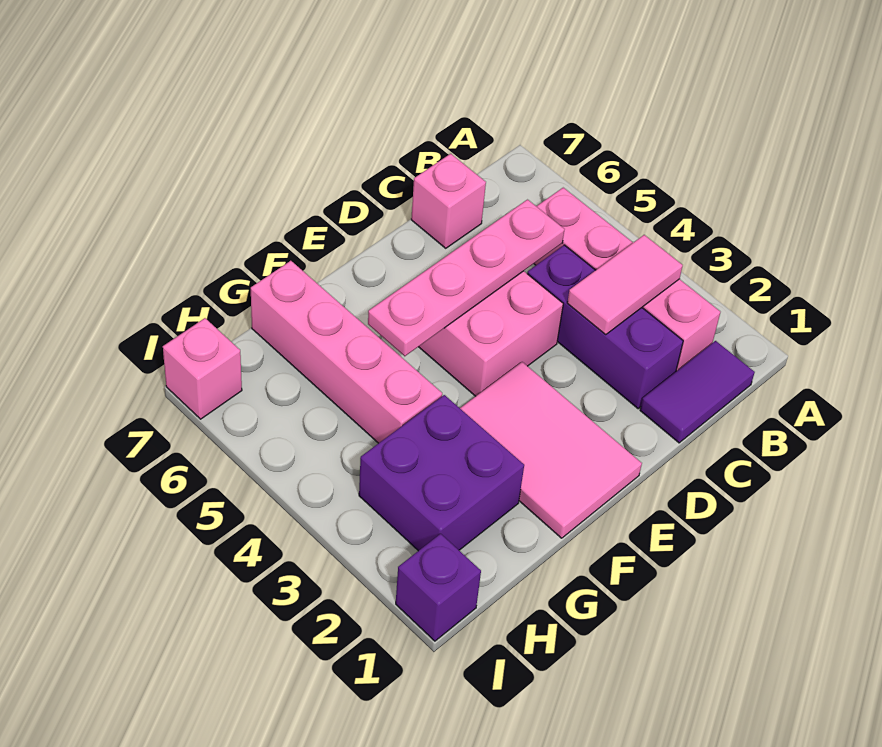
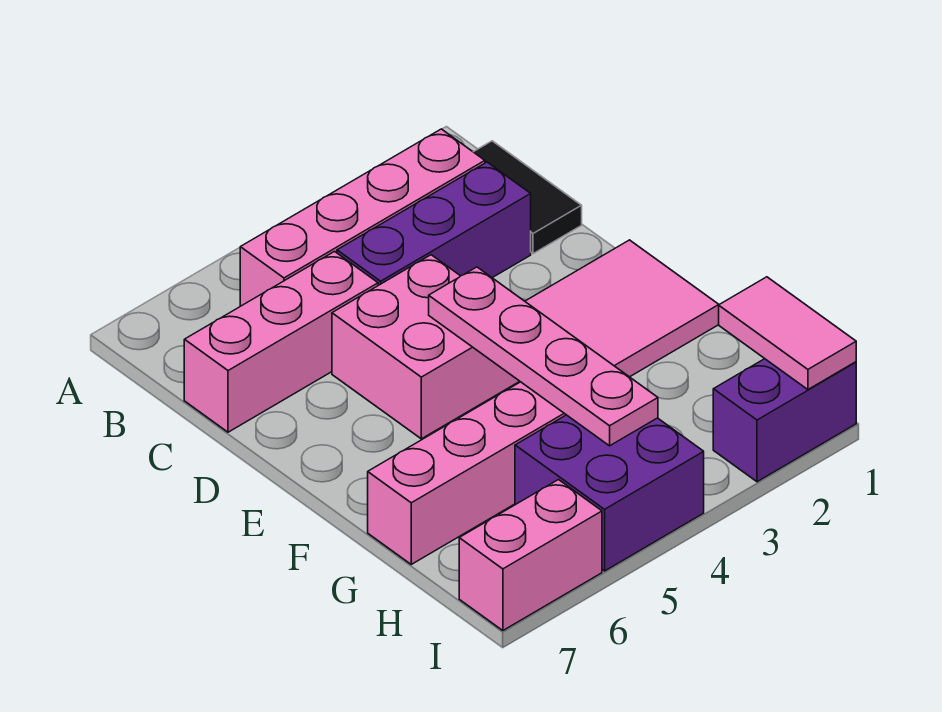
purple 1x2 tile [640,341,755,443] -> black 1x2 tile [474,141,582,254]
pink 1x2 tile [567,235,683,335] -> pink 1x2 tile moved to [719,277,856,389]
pink 1x4 plate [368,200,565,356] -> pink 1x4 plate moved to [429,267,658,446]
pink 1x1 brick [411,154,486,248] -> pink 1x3 brick [184,252,378,432]
purple 2x2 brick [359,395,524,551] -> purple 2x2 brick moved to [515,415,704,571]
purple 1x1 brick [396,534,481,641] -> purple 1x2 brick [713,359,856,482]
pink 1x1 brick [163,318,242,419] -> pink 1x2 brick [459,480,602,631]

